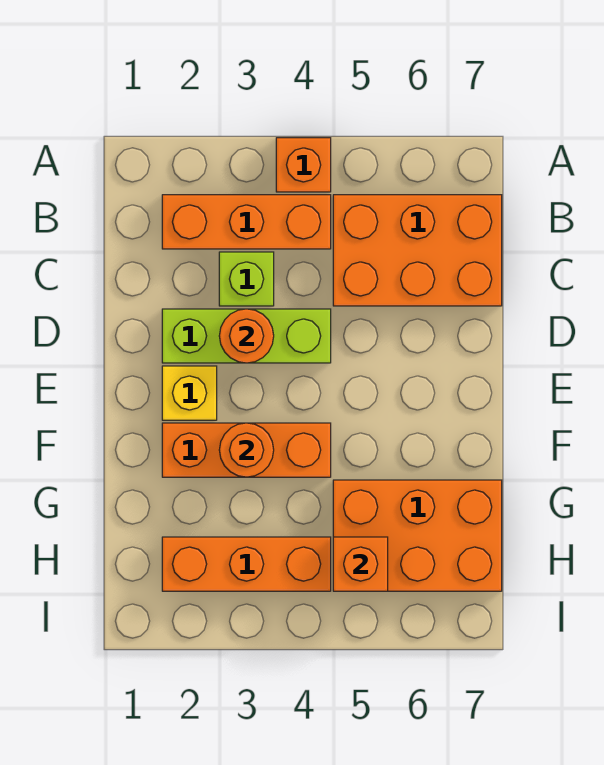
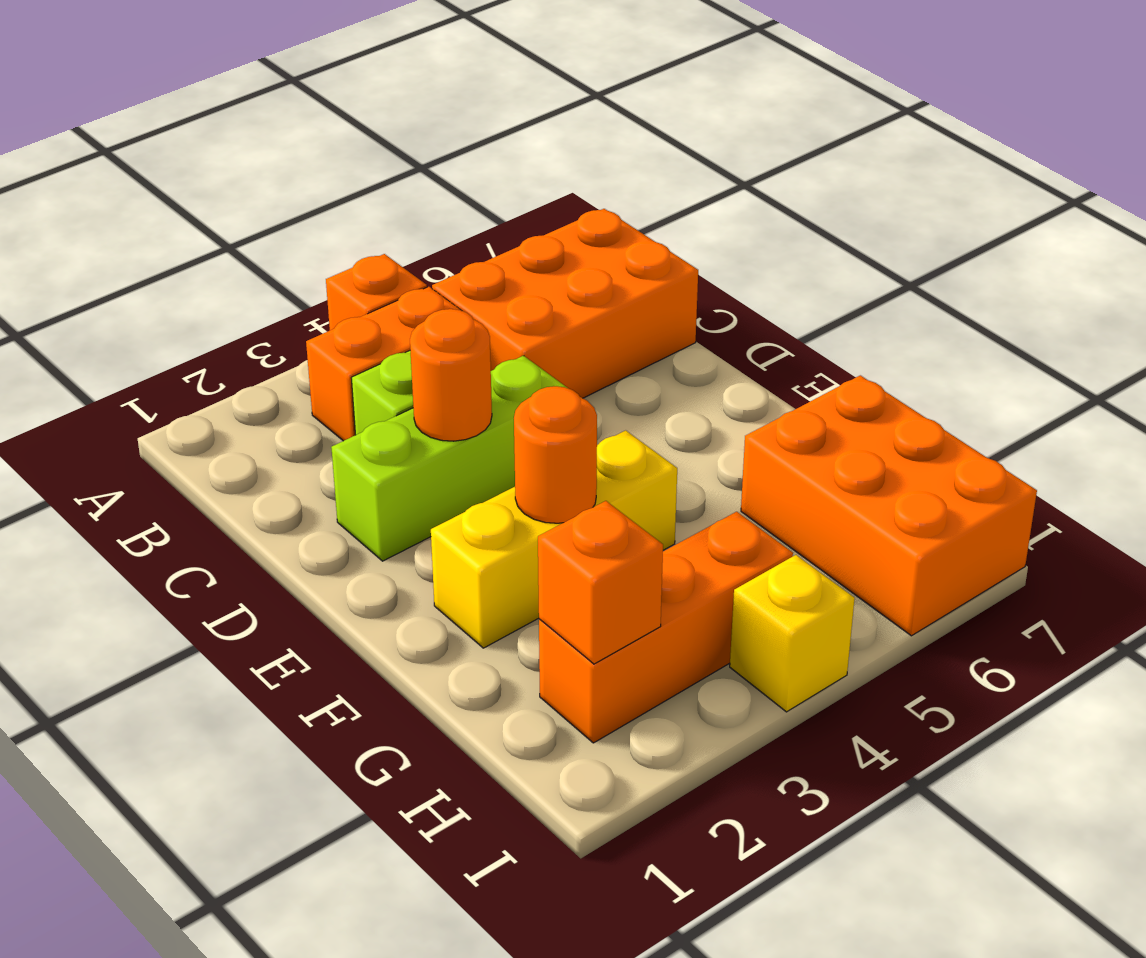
orange 1x3 brick [162,195,331,249] -> orange 1x2 brick [306,287,462,441]
yellow 1x1 brick [162,366,217,420] -> yellow 1x1 brick moved to [730,555,855,712]
orange 1x3 brick [162,423,331,477] -> yellow 1x3 brick [431,430,677,648]
orange 2x3 brick [333,480,502,591] -> orange 2x3 brick turned to [741,375,1037,636]
orange 1x1 brick [333,537,388,591] -> orange 1x1 brick moved to [538,501,663,664]

